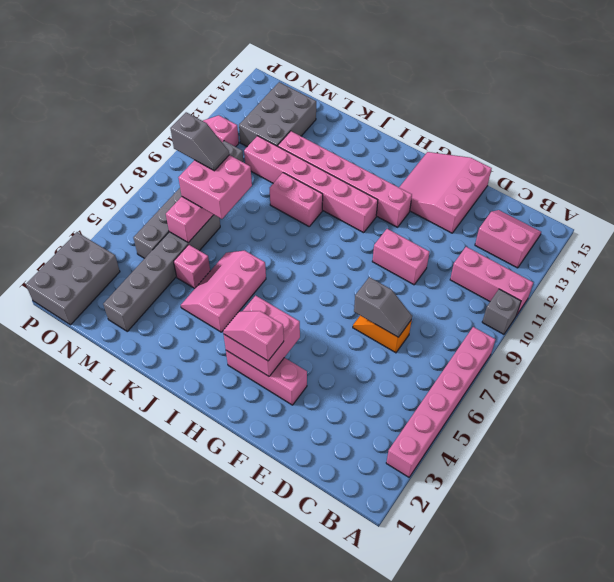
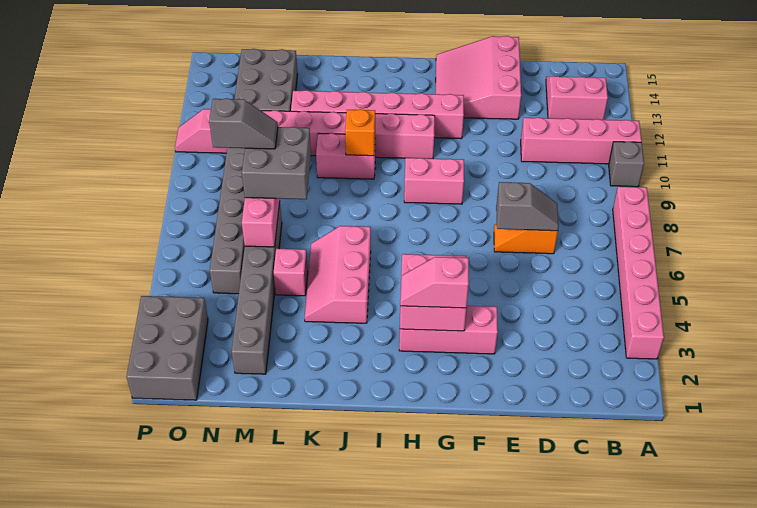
pink 1x3 brick [450,247,533,316] -> pink 1x4 brick [521,117,642,164]
pink 1x2 brick [372,229,429,285] -> pink 1x2 brick moved to [404,158,464,204]
none -> orange 1x1 brick [345,109,375,156]
pink 2x2 brick [178,155,252,219] -> grey 2x2 brick [242,127,311,199]

